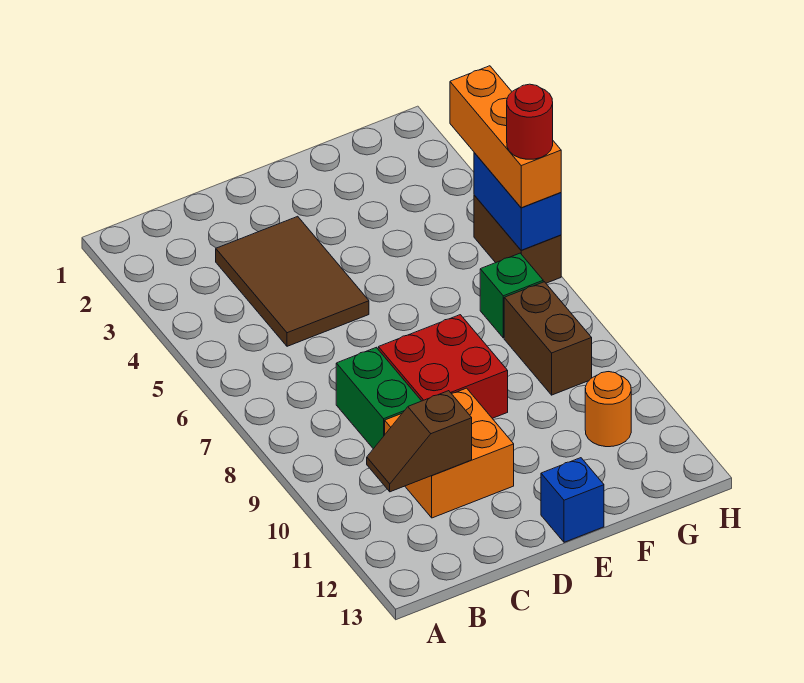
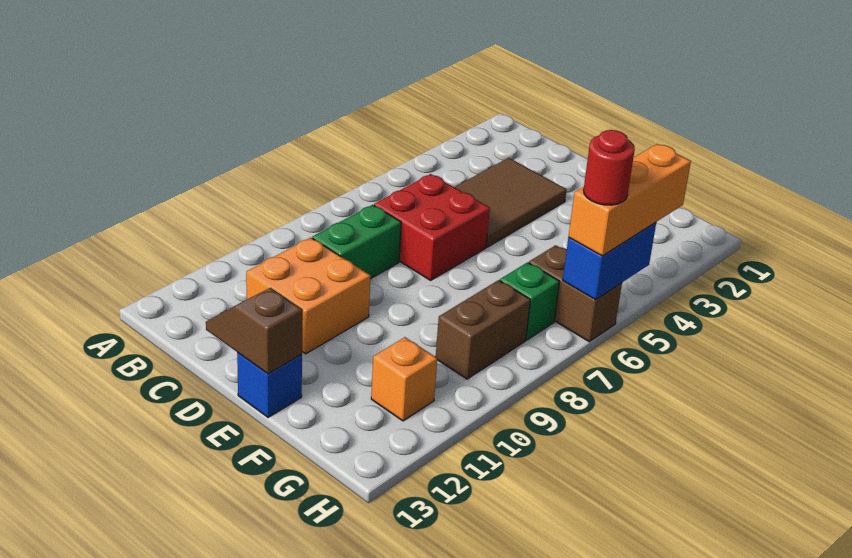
brown 1x2 slope [367,391,472,492] -> brown 1x2 slope moved to [206,288,303,374]
red 2x2 brick [378,315,508,418] -> red 2x2 brick moved to [374,174,490,280]
orange 1x1 round brick [585,372,631,447] -> orange 1x1 brick [371,337,437,421]
brown 1x2 brick [474,195,561,283] -> brown 1x2 brick turned to [529,245,622,342]

